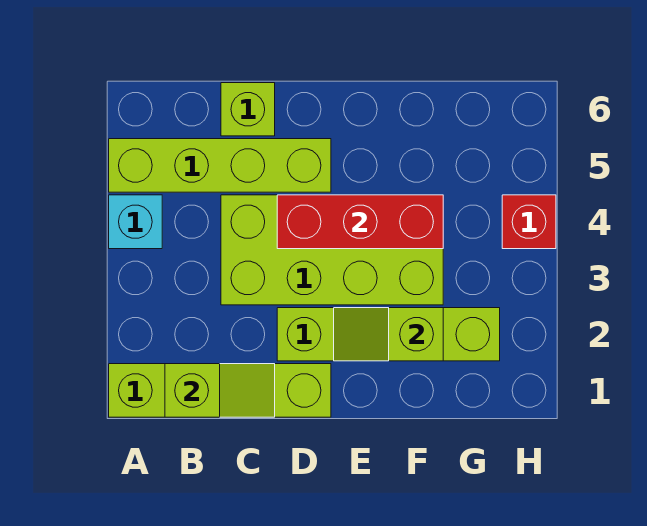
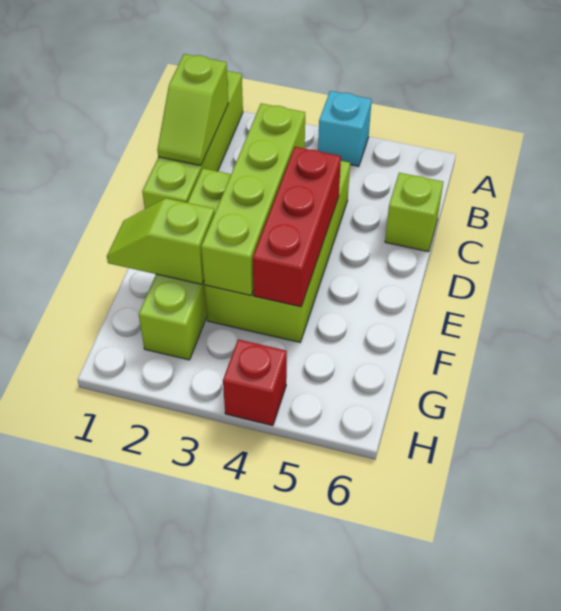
lime 1x4 brick [109,139,331,192] -> lime 1x4 brick moved to [201,103,305,295]
lime 1x2 slope [334,308,443,361] -> lime 1x2 slope turned to [107,198,215,284]

